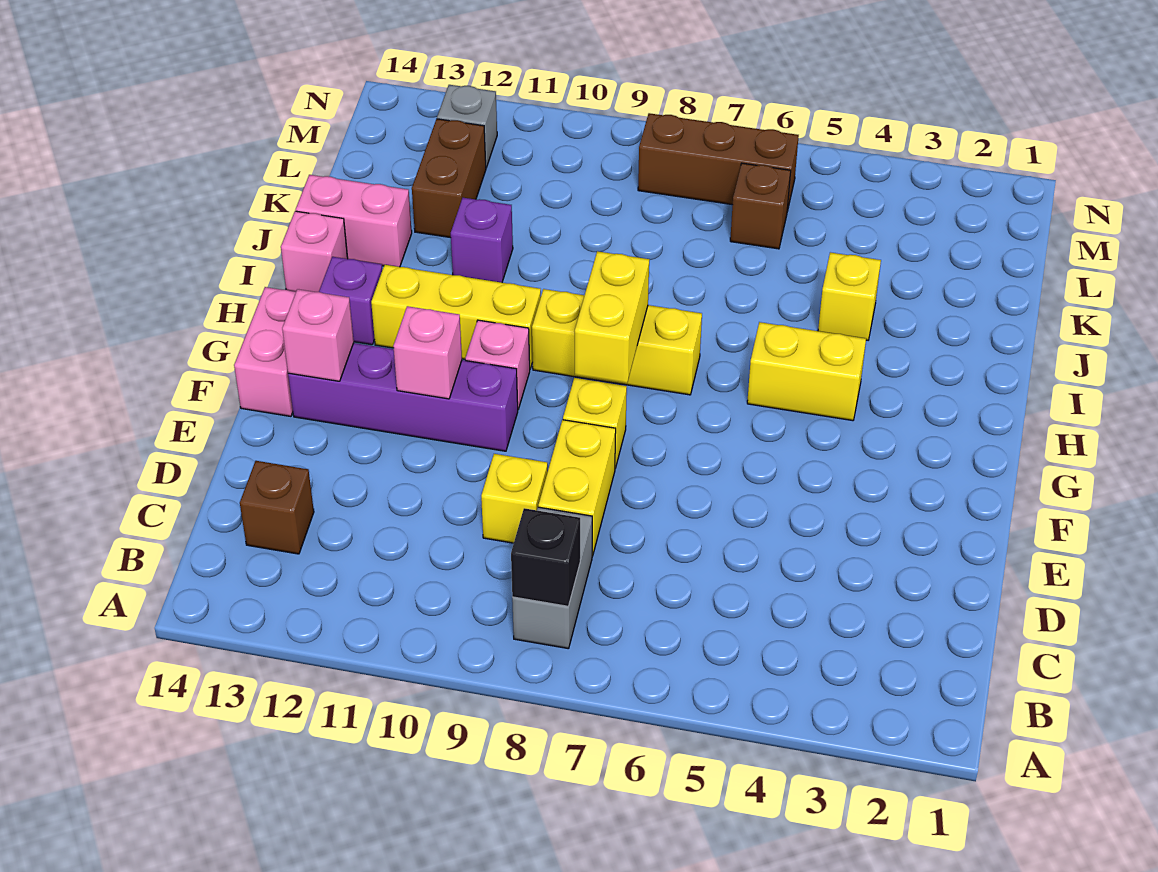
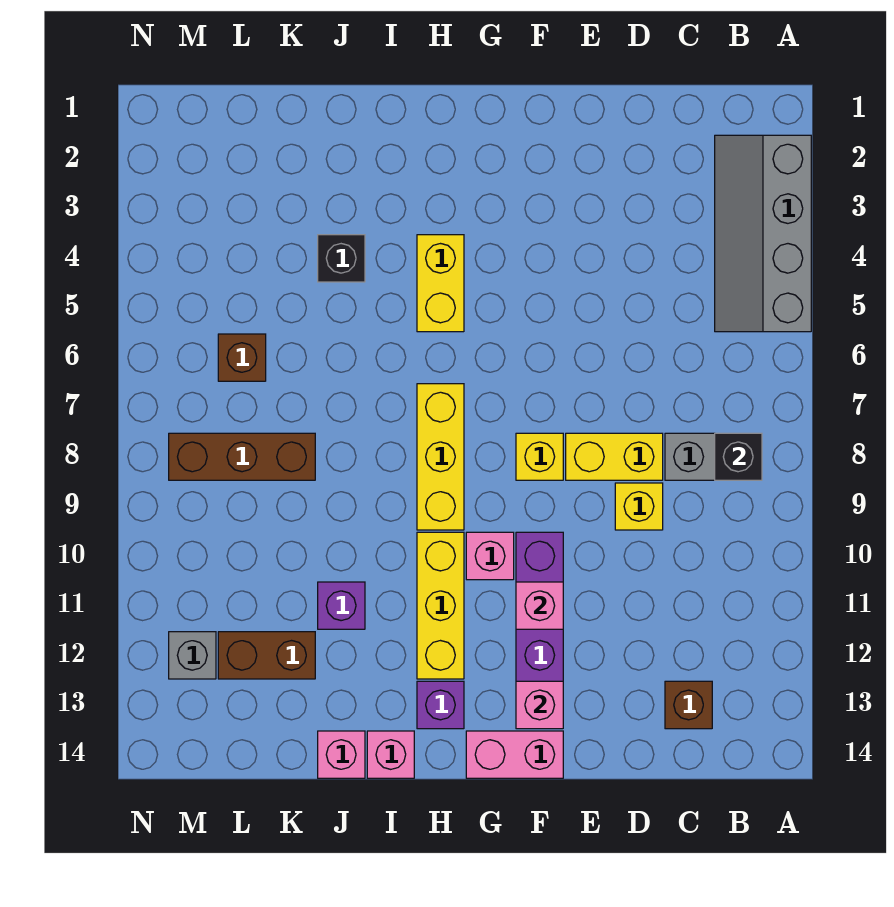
none -> grey 2x4 slope [715,135,811,332]
yellow 1x2 brick [575,251,649,383] -> none
yellow 1x1 brick [818,252,881,340] -> black 1x1 brick [318,235,365,282]
pink 1x2 brick [296,175,412,267] -> pink 1x1 brick [318,731,365,778]
brown 1x3 brick [638,113,799,211] -> brown 1x3 brick turned to [169,433,315,480]

